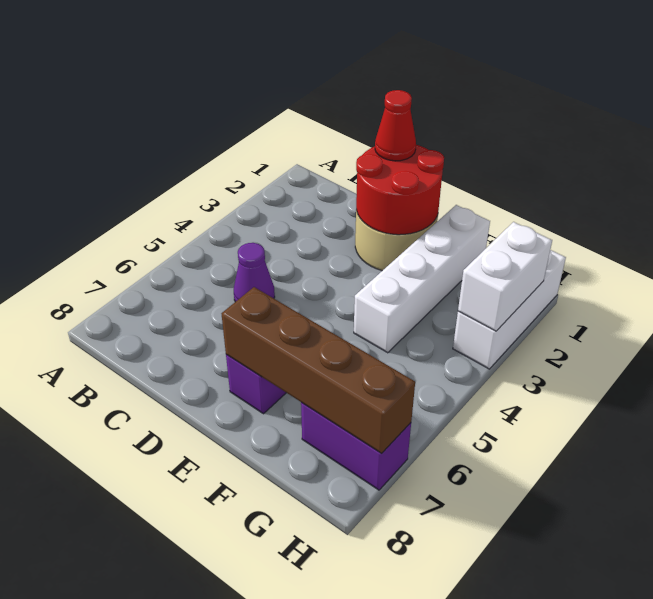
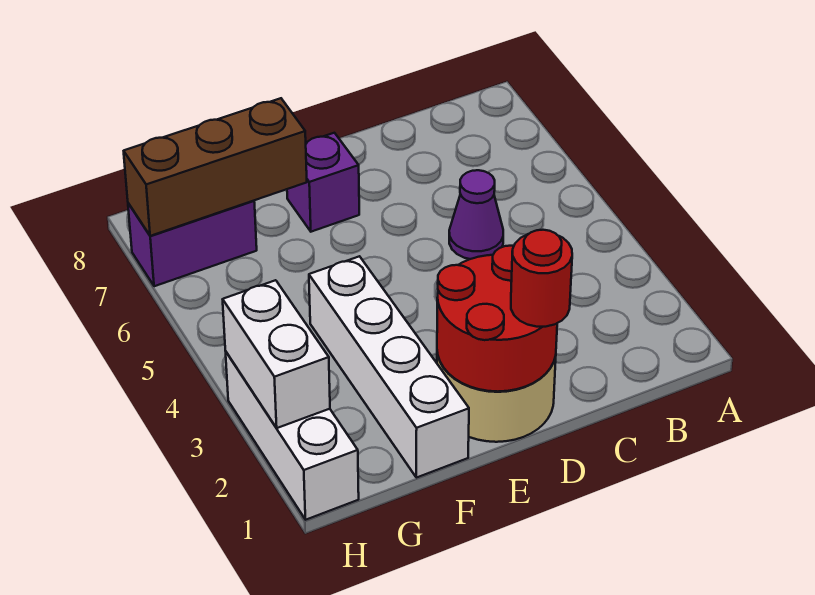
red 1x1 cone [375,90,416,161] -> red 1x1 round brick [511,230,572,327]
brown 1x4 brick [222,287,415,454] -> brown 1x3 brick [124,98,307,236]

